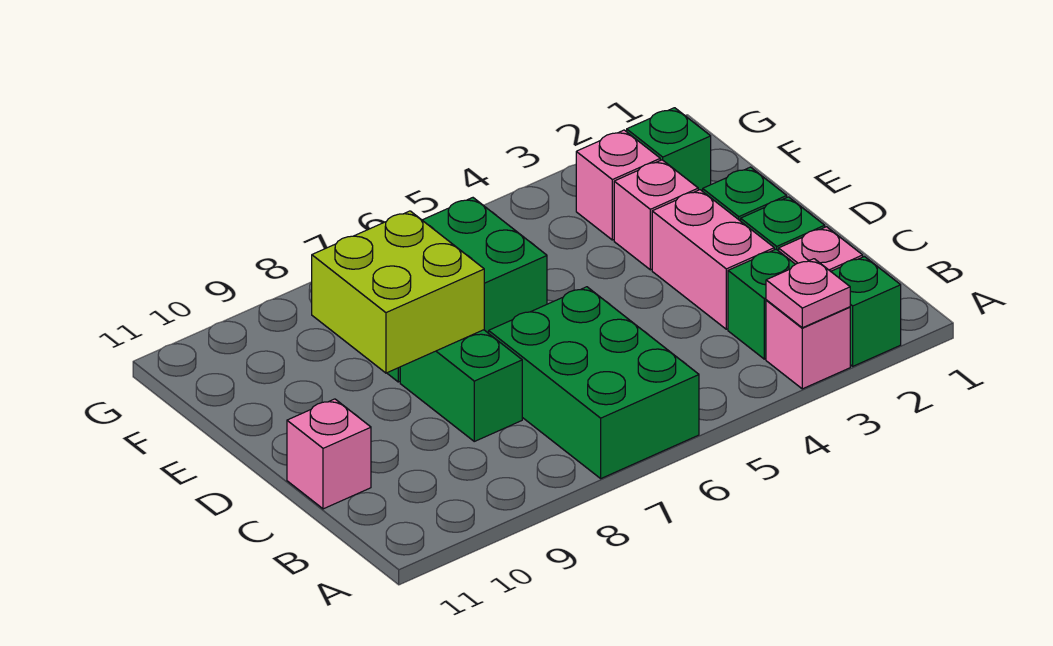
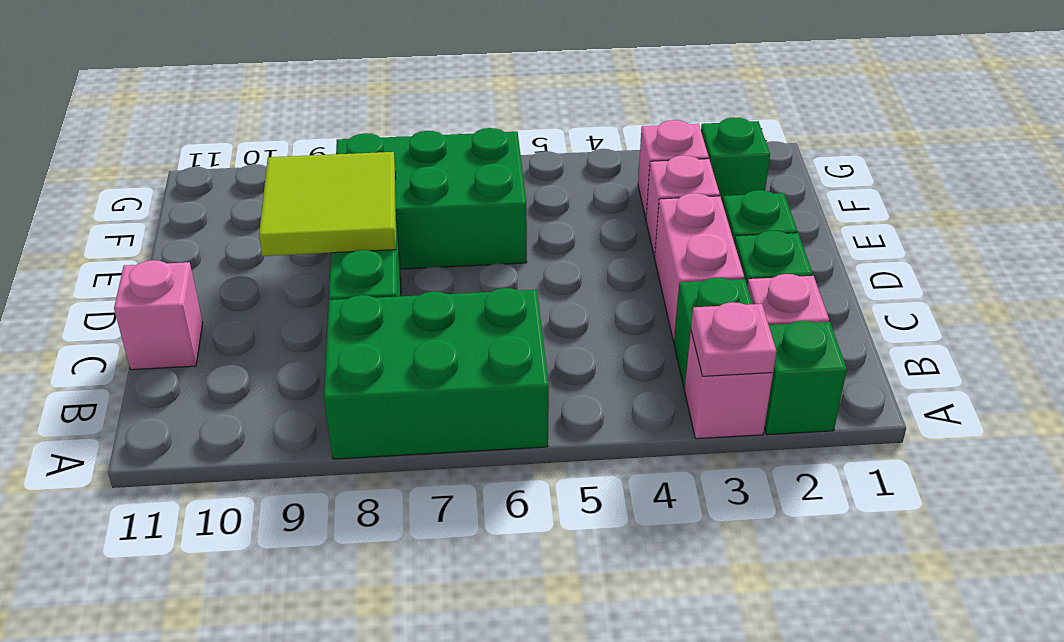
green 2x3 brick [489,287,699,478] -> green 2x3 brick turned to [324,288,549,459]
lime 2x2 brick [312,211,484,373] -> lime 2x2 tile [259,152,396,256]

